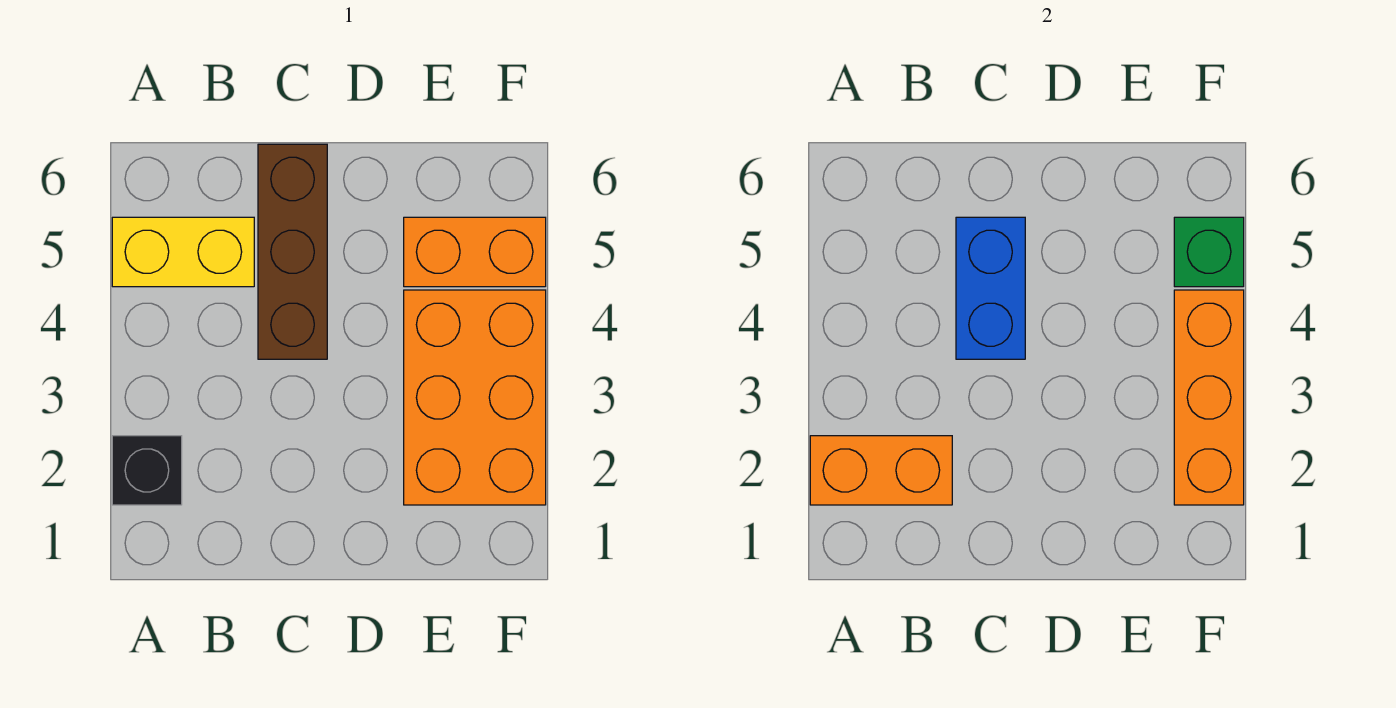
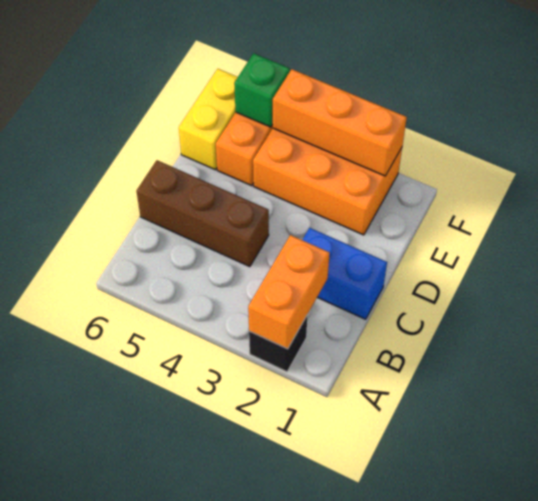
yellow 1x2 brick [112,217,254,287] -> yellow 1x2 brick moved to [179,69,238,170]
blue 1x2 brick [956,217,1025,359] -> blue 1x2 brick moved to [303,228,387,319]

